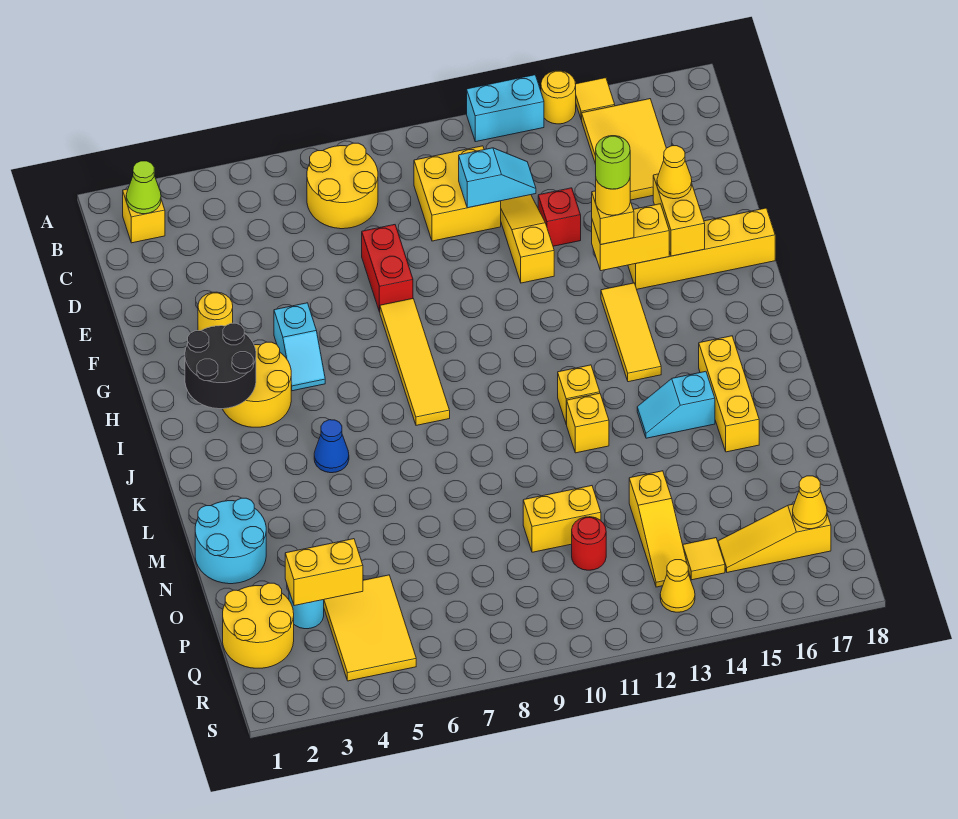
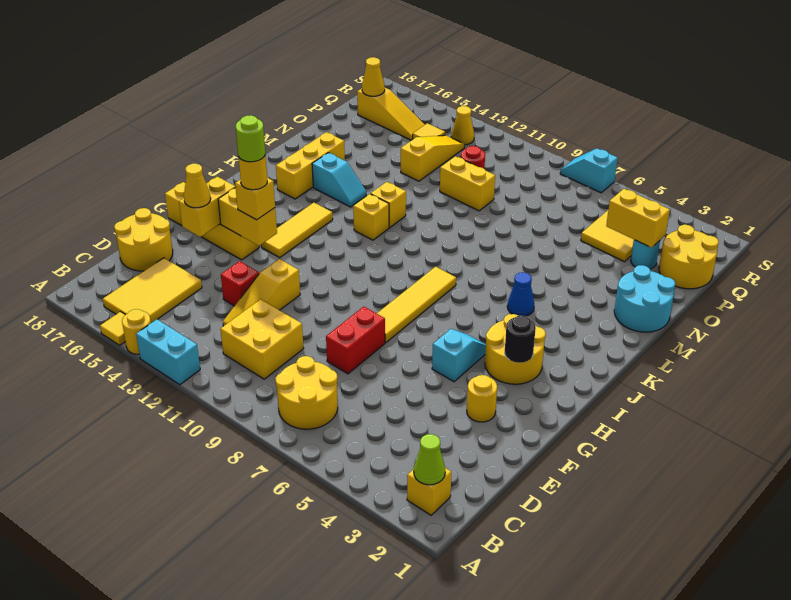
cyan 1x2 slope [459,148,536,208] -> cyan 1x2 slope moved to [560,148,618,193]
none -> yellow 2x2 round brick [114,208,173,271]
black 2x2 round brick [185,323,256,409] -> black 1x1 round brick [505,316,536,363]

